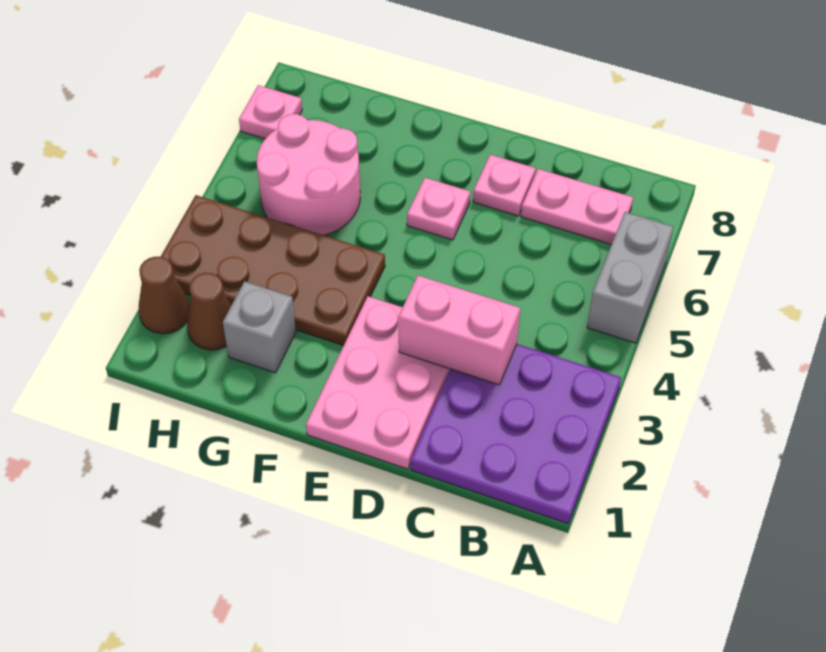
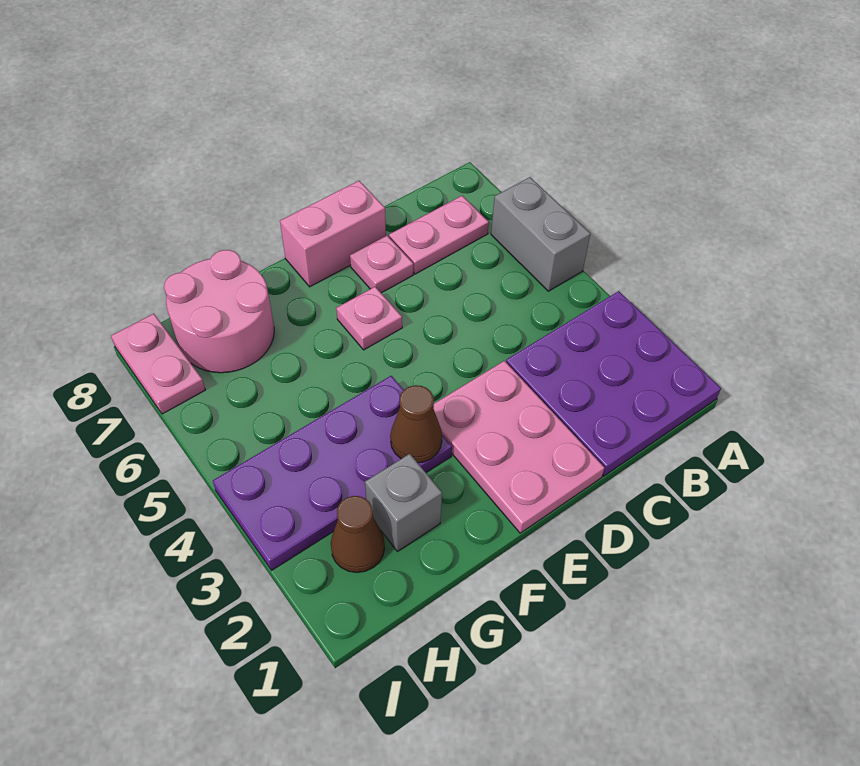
pink 1x2 brick [398,275,520,385] -> pink 1x2 brick moved to [280,181,386,287]
brown 2x4 plate [161,195,385,346] -> purple 2x4 plate [213,376,452,570]
pink 2x2 round brick [257,114,360,235] -> pink 2x2 round brick moved to [164,250,274,373]
brown 1x1 cone [139,257,190,334] -> brown 1x1 cone moved to [390,385,442,463]
pink 1x1 plate [239,85,302,139] -> pink 1x2 plate [111,314,205,414]

